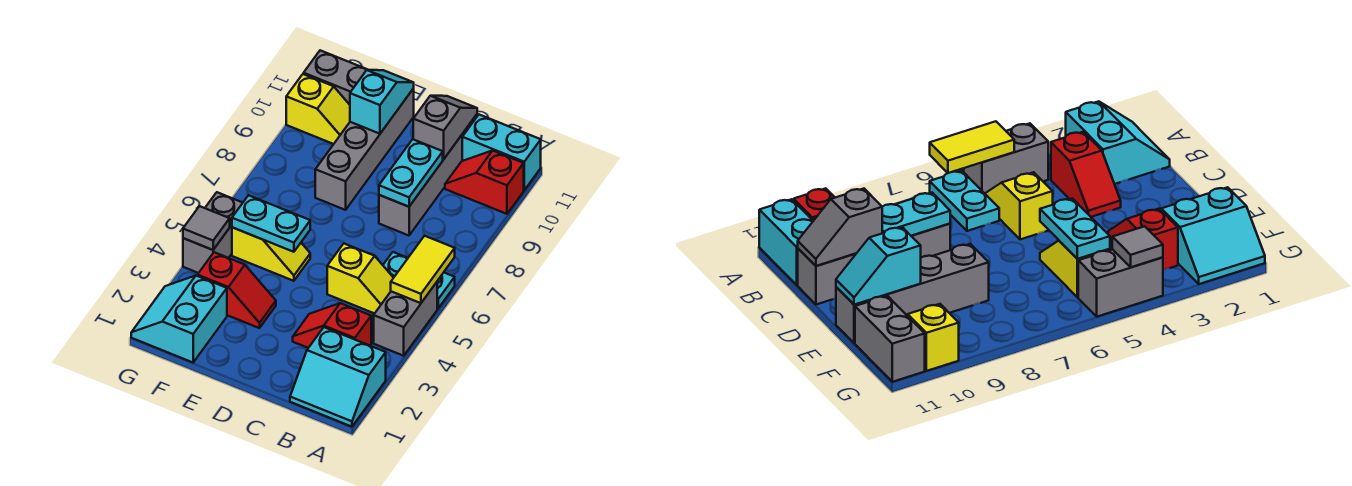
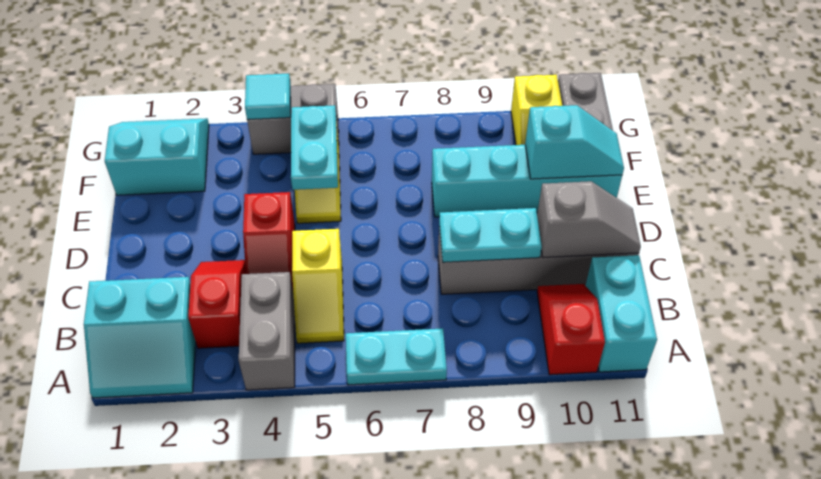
cyan 2x2 slope [290,327,386,427] -> cyan 2x2 slope turned to [84,277,196,398]
grey 1x2 brick [374,282,437,356] -> grey 1x2 brick turned to [239,272,295,390]
yellow 1x2 tile [391,236,455,303] -> none
cyan 1x2 plate [383,252,455,308] -> cyan 1x2 plate turned to [346,328,447,385]
red 1x2 slope [198,252,276,328] -> red 1x2 slope moved to [243,192,295,295]
grey 1x4 brick [315,89,414,210] -> cyan 1x4 brick [432,145,622,217]
grey 1x1 tile [183,206,230,250] -> cyan 1x1 tile [245,74,291,119]

